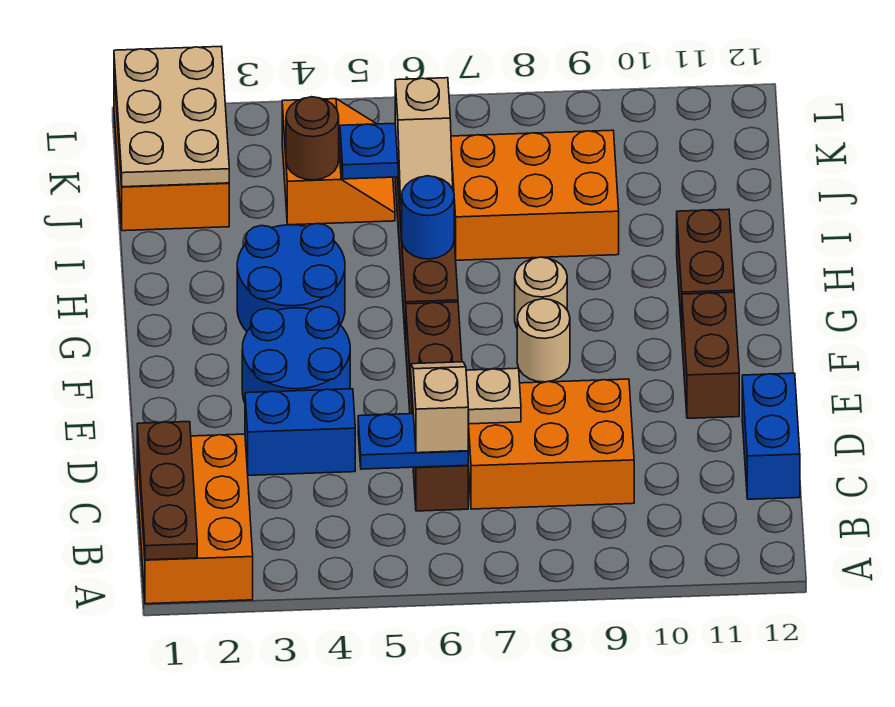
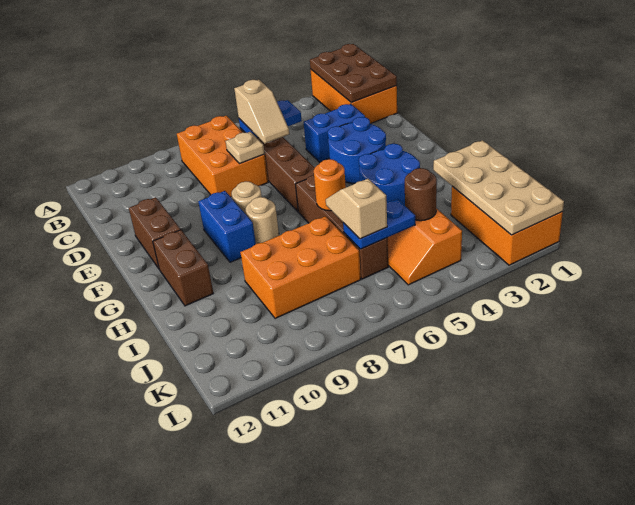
brown 1x3 plate [137,422,197,560] -> brown 2x3 plate [310,44,397,102]
orange 2x3 brick [468,379,634,509] -> orange 2x3 brick turned to [177,116,268,197]
blue 1x2 brick [742,373,800,499] -> blue 1x2 brick moved to [198,191,256,262]
blue 1x1 round brick [402,176,454,259] -> orange 1x1 round brick [314,159,346,211]
tan 2x3 plate [114,47,229,187] -> tan 2x4 plate [433,140,564,235]

